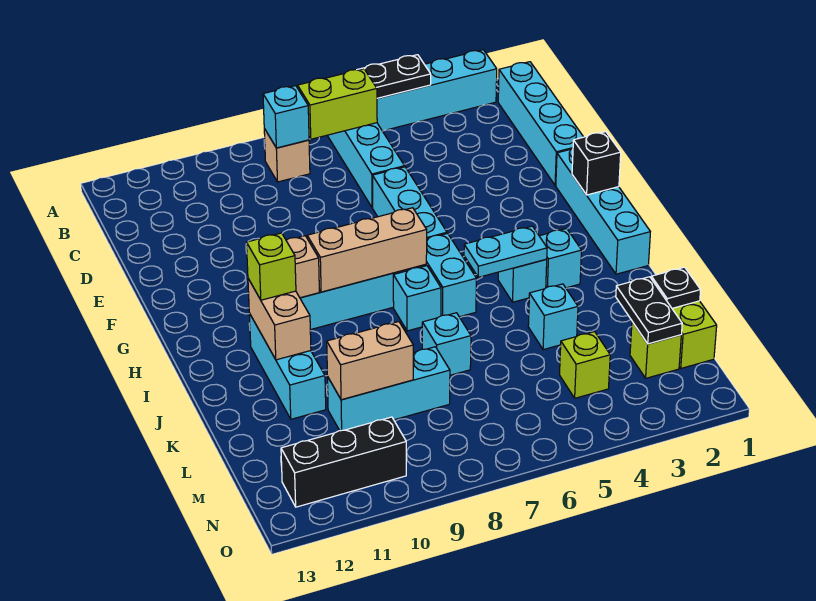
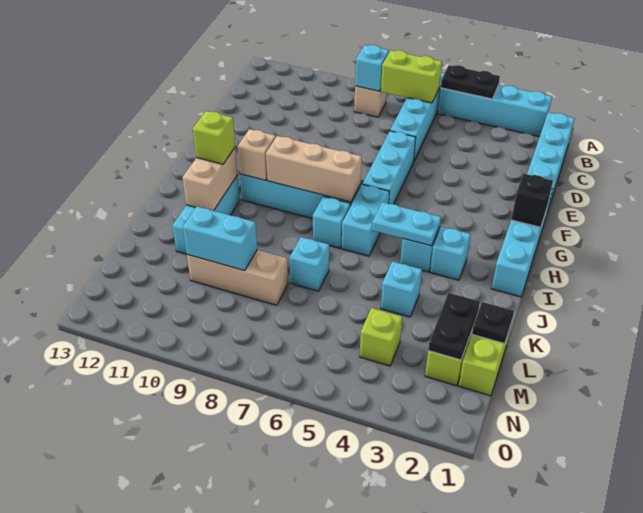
cyan 1x3 brick [328,347,450,431] -> tan 1x3 brick [187,250,288,305]
tan 1x2 brick [327,322,413,400] -> cyan 1x2 brick [183,206,257,271]
black 1x3 brick [281,417,406,507] -> none

